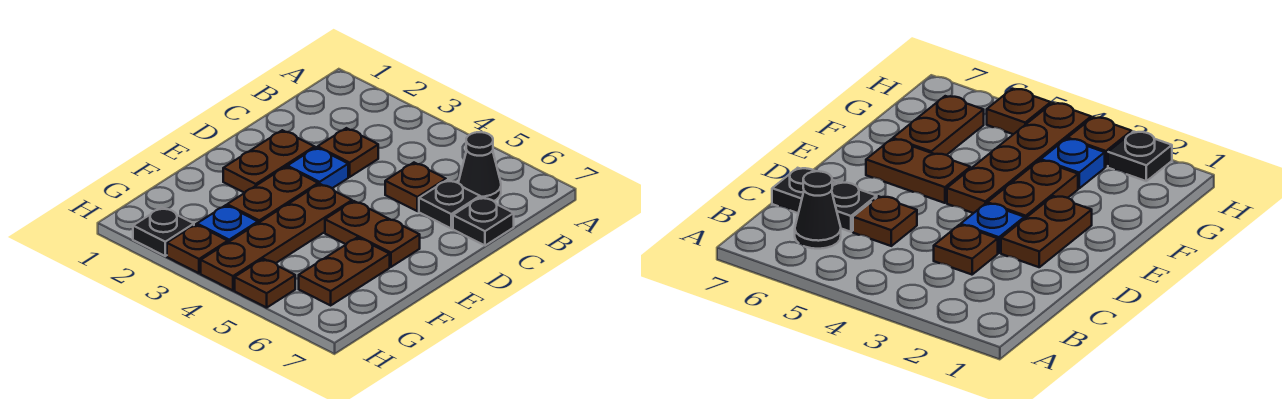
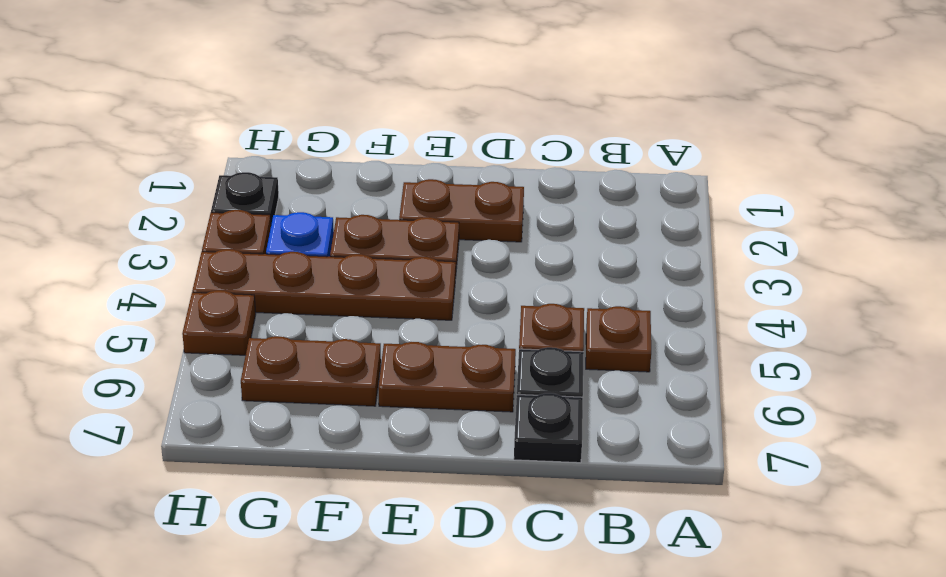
black 1x1 cone [458,132,501,201] -> none
brown 1x1 plate [318,128,378,177] -> brown 1x1 plate moved to [586,306,651,372]
blue 1x1 plate [287,147,348,188] -> none
brown 1x2 plate [325,201,420,267] -> brown 1x2 plate turned to [378,342,516,412]

